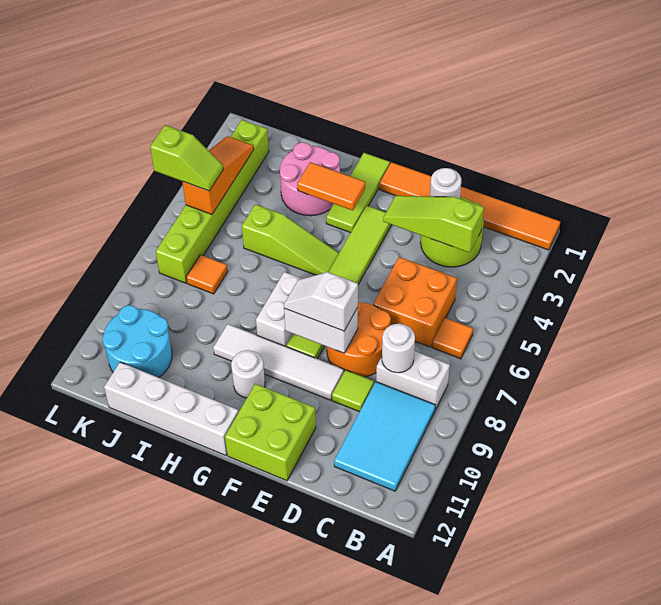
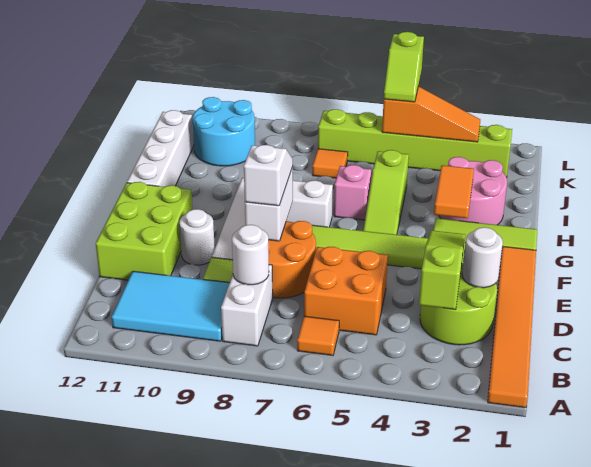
lime 2x2 brick [225,384,316,481] -> lime 2x3 brick [96,182,192,280]
white 1x1 round brick [231,350,265,398] -> white 1x1 round brick moved to [179,209,215,265]
none -> pink 1x1 brick [334,165,371,220]

